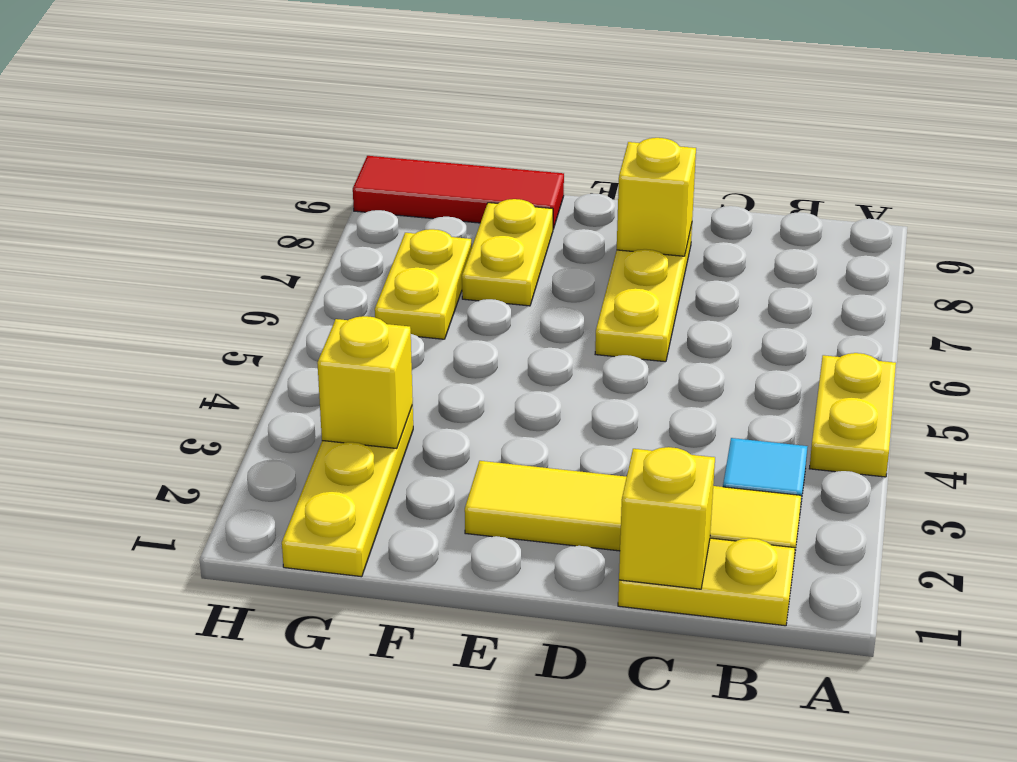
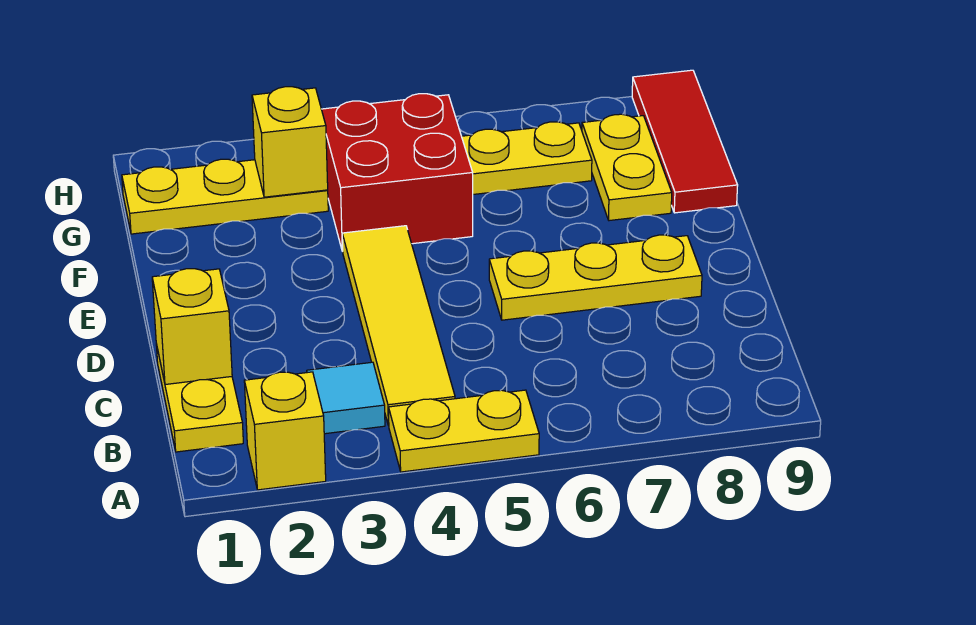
yellow 1x4 tile [465,461,801,559] -> yellow 1x4 tile moved to [342,226,455,425]
yellow 1x1 brick [617,138,696,256] -> yellow 1x1 brick moved to [244,372,326,490]
none -> red 2x2 brick [321,94,473,251]
yellow 1x2 plate [462,199,553,306] -> yellow 1x2 plate turned to [582,114,672,221]

